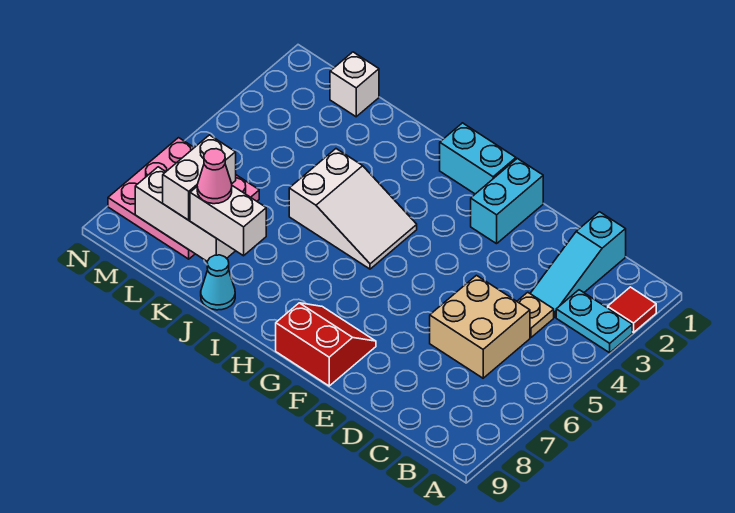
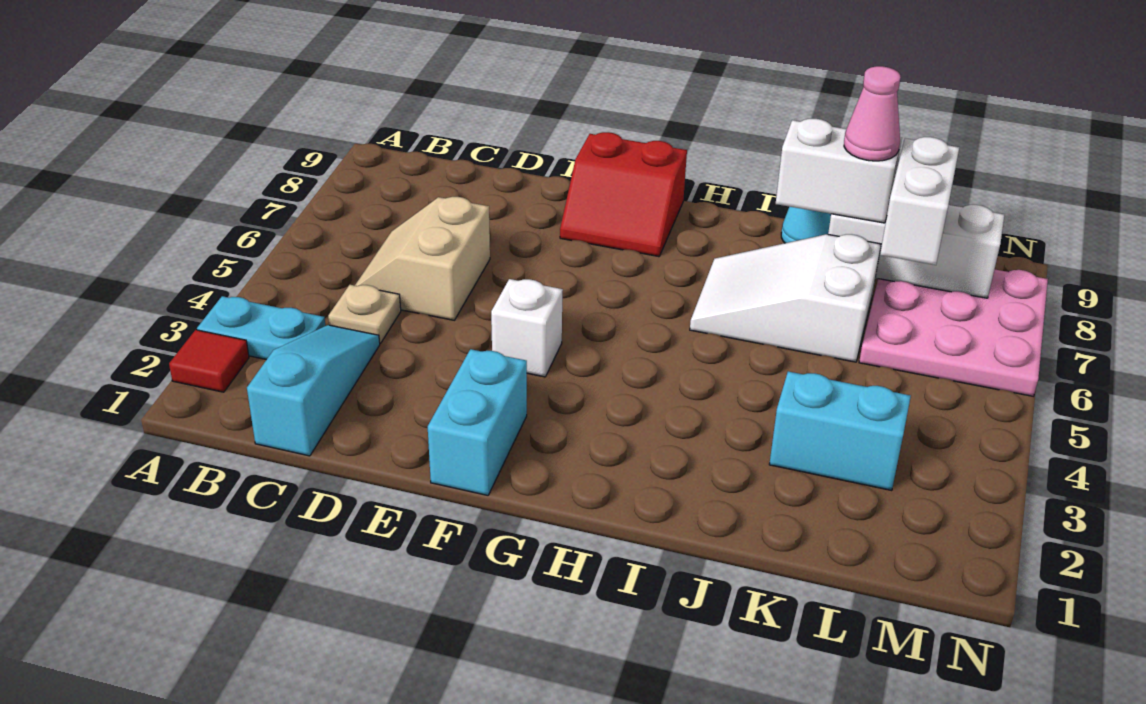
tan 2x2 brick [430,275,530,378] -> tan 2x2 slope [355,197,490,320]
cyan 1x2 brick [440,123,516,194] -> cyan 1x2 brick moved to [769,371,911,491]
white 2x3 slope [289,149,417,269] -> white 2x3 slope moved to [690,234,881,362]
white 1x1 brick [330,52,379,117] -> white 1x1 brick moved to [491,279,563,377]

